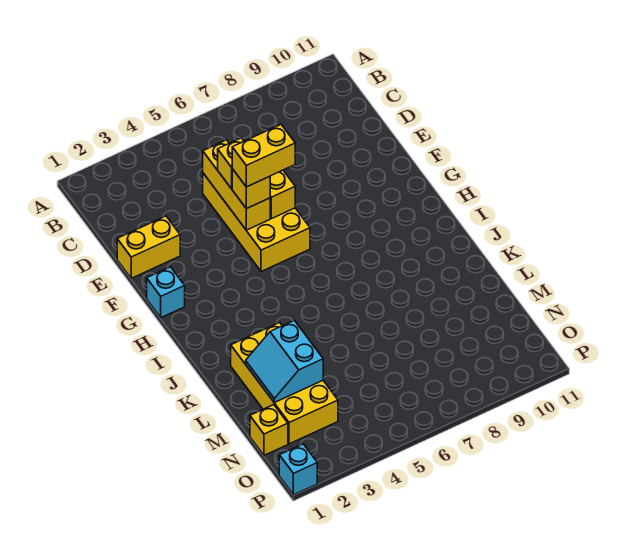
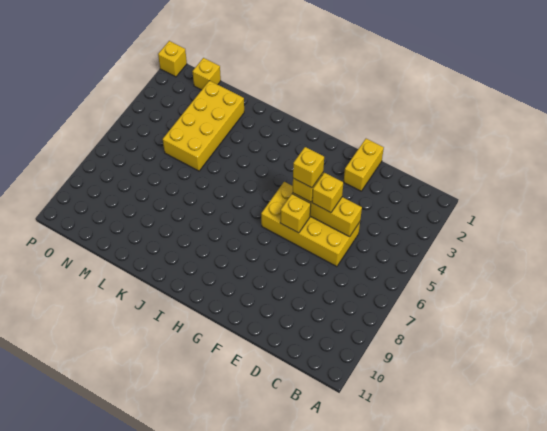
yellow 1x2 brick [232,125,295,187] -> yellow 1x1 brick [293,147,324,188]
cyan 1x1 brick [147,267,185,318] -> none
yellow 2x4 brick [231,322,338,444] -> yellow 2x4 brick turned to [163,81,244,171]
cyan 2x2 slope [246,320,323,403] -> none
cyan 1x1 brick [279,444,317,495] -> yellow 1x1 brick [158,41,187,77]

